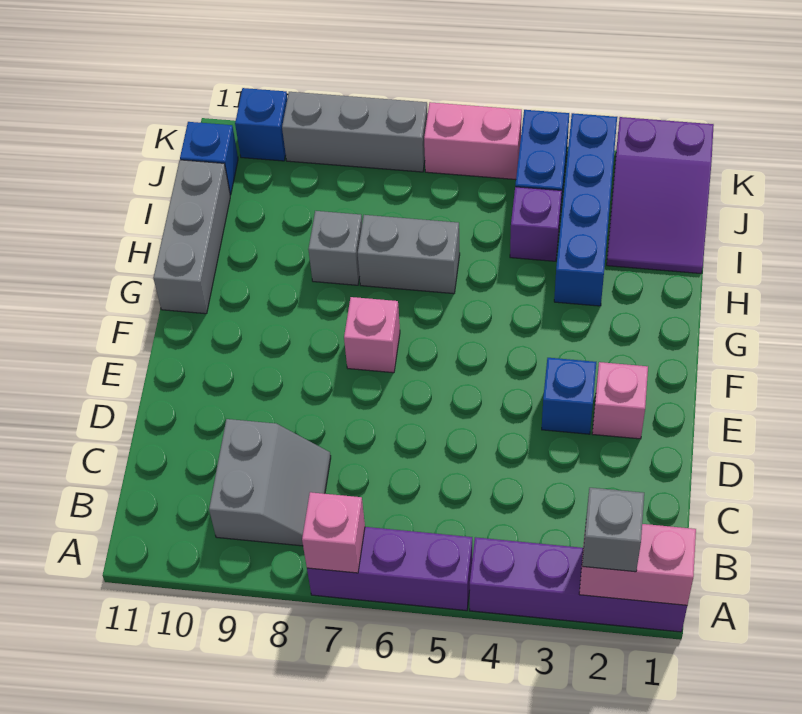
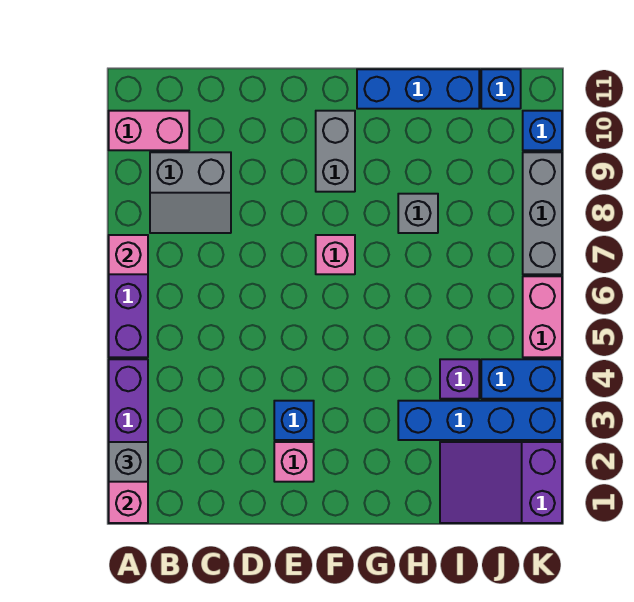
none -> pink 1x2 brick [109,111,189,150]
grey 1x3 brick [153,160,230,314] -> blue 1x3 brick [357,69,479,109]
grey 1x2 brick [358,215,460,294] -> grey 1x2 brick moved to [316,111,355,192]

